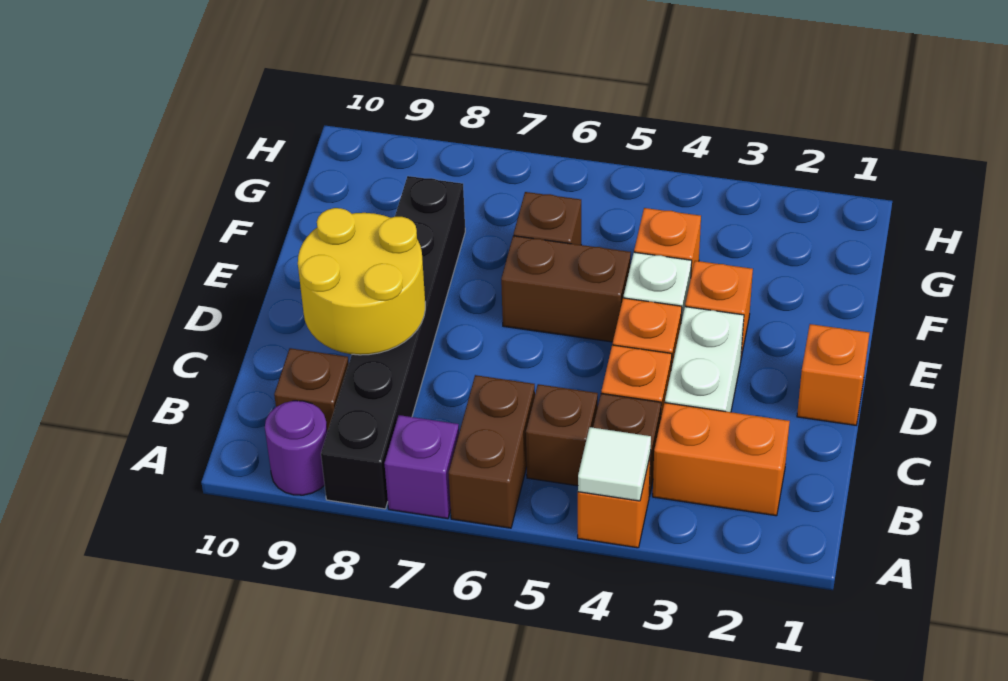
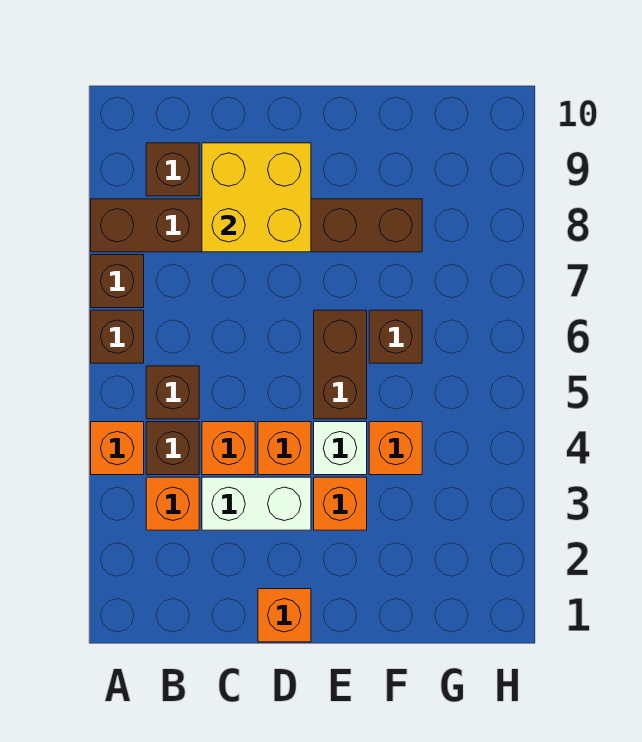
white 1x1 tile [578,427,651,501] -> none
brown 1x2 brick [448,375,535,528] -> brown 1x1 brick [91,310,144,363]
purple 1x1 brick [384,415,459,519] -> brown 1x1 brick [91,255,144,308]
black 1x6 brick [321,176,465,509] -> brown 1x6 brick [91,199,422,252]
purple 1x1 round brick [265,401,327,495] -> none
orange 1x2 brick [653,403,790,516] -> orange 1x1 brick [146,477,199,530]
yellow 2x2 round brick [298,208,425,355] -> yellow 2x2 brick [202,143,311,252]

